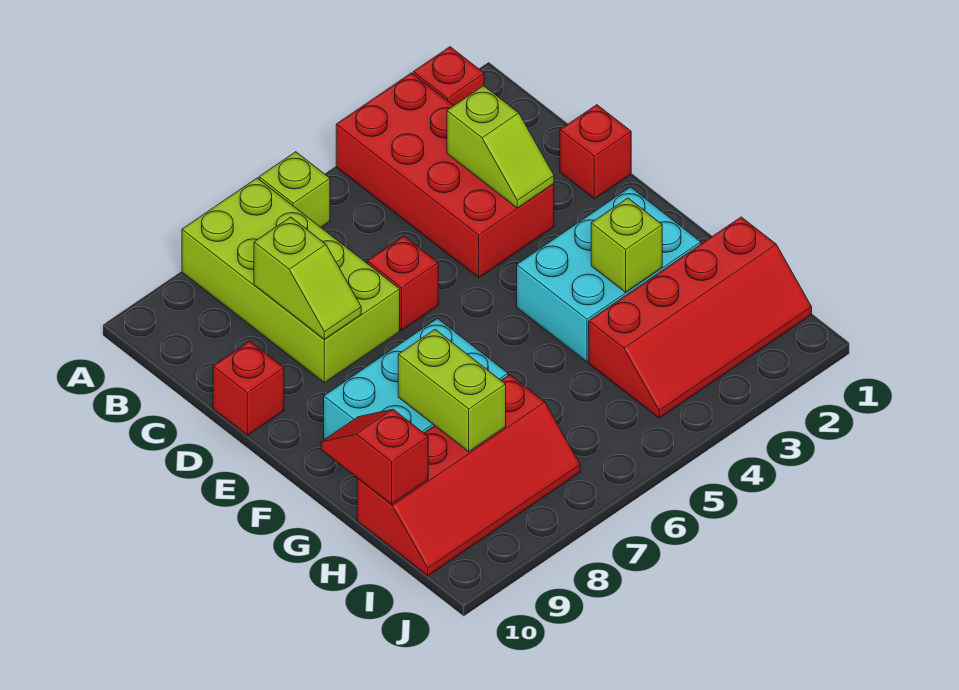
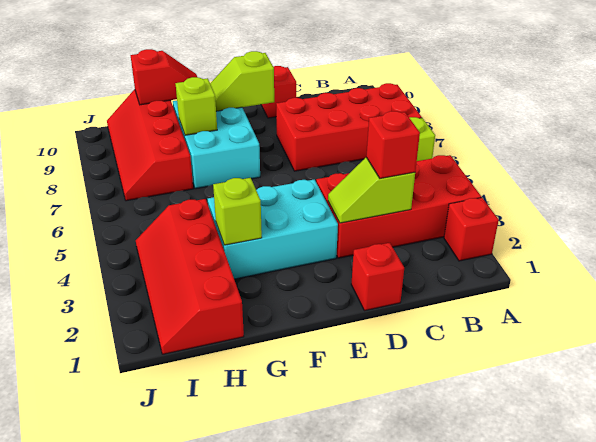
lime 2x4 brick [182,178,400,383] -> red 2x4 brick [276,83,422,171]
lime 1x2 slope [254,217,361,340] -> lime 1x2 slope moved to [210,51,274,111]
red 1x1 brick [367,236,438,330] -> red 1x1 brick moved to [366,111,420,178]
cyan 2x3 brick [517,187,701,362] -> cyan 2x3 brick turned to [208,179,338,279]
lime 1x2 brick [398,330,506,452] -> lime 1x1 brick [175,77,217,135]

